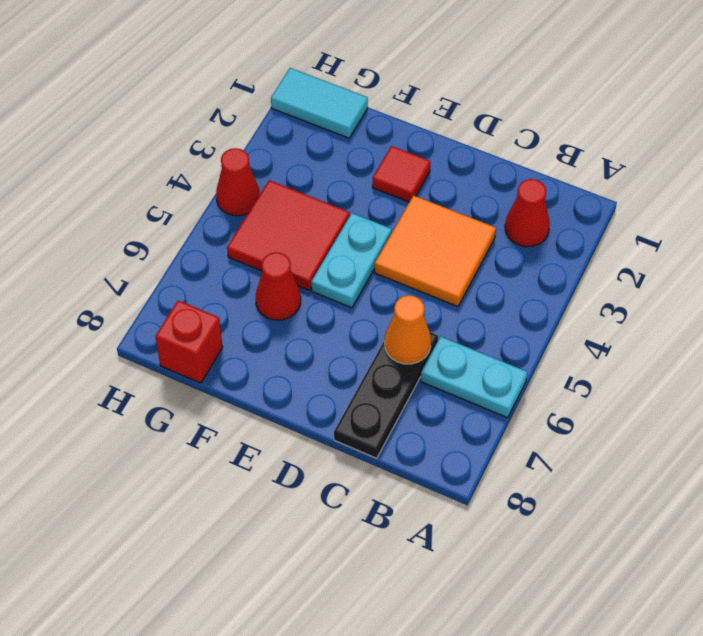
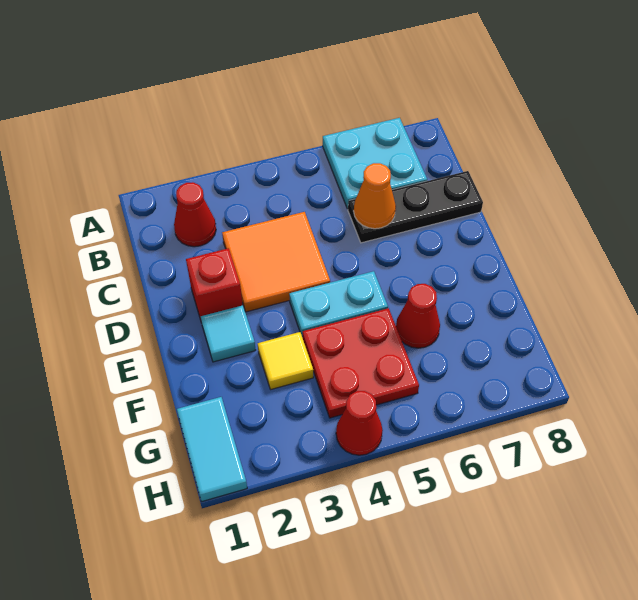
cyan 1x2 plate [421,336,527,418] -> cyan 2x2 plate [323,118,427,209]
red 1x1 tile [372,146,431,202] -> cyan 1x1 tile [200,305,255,362]
none -> yellow 1x1 tile [258,332,313,389]
red 2x2 tile [227,180,350,290] -> red 2x2 plate [303,308,419,418]
red 1x1 brick [155,300,223,383] -> red 1x1 brick moved to [186,248,243,320]

